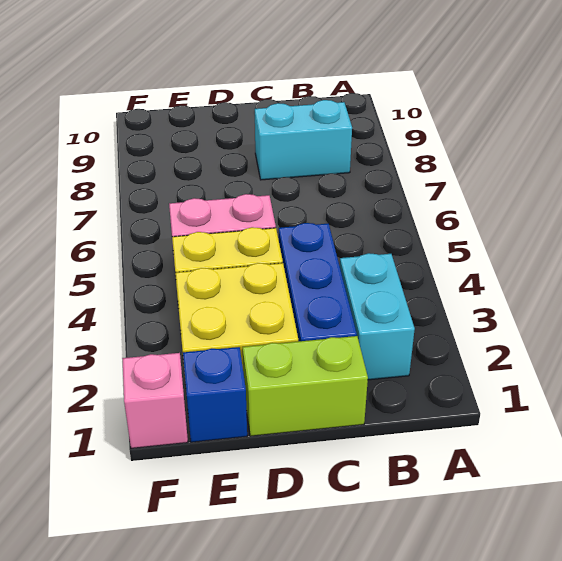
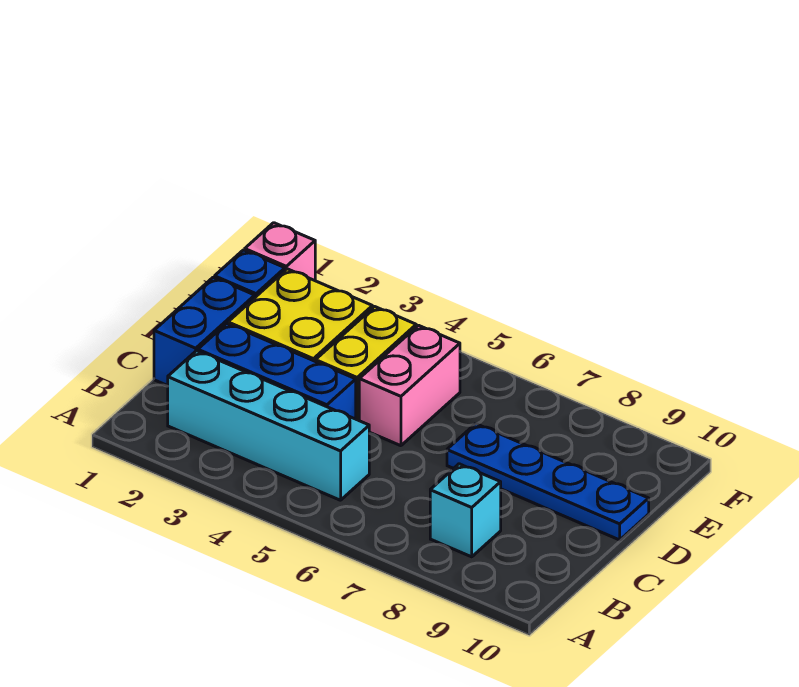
cyan 1x2 brick [340,253,415,380] -> cyan 1x4 brick [168,351,369,500]
cyan 1x2 brick [255,100,352,180] -> cyan 1x1 brick [430,464,501,557]
lime 1x2 brick [243,336,368,436] -> blue 1x2 brick [154,277,255,386]
none -> blue 1x4 plate [447,424,649,540]

